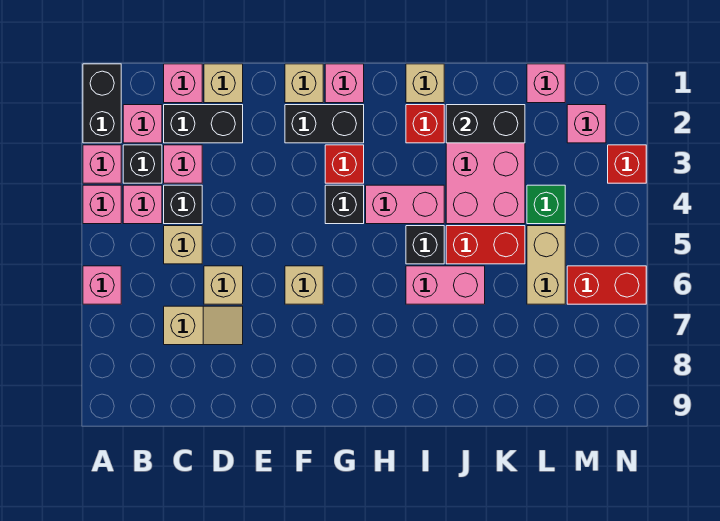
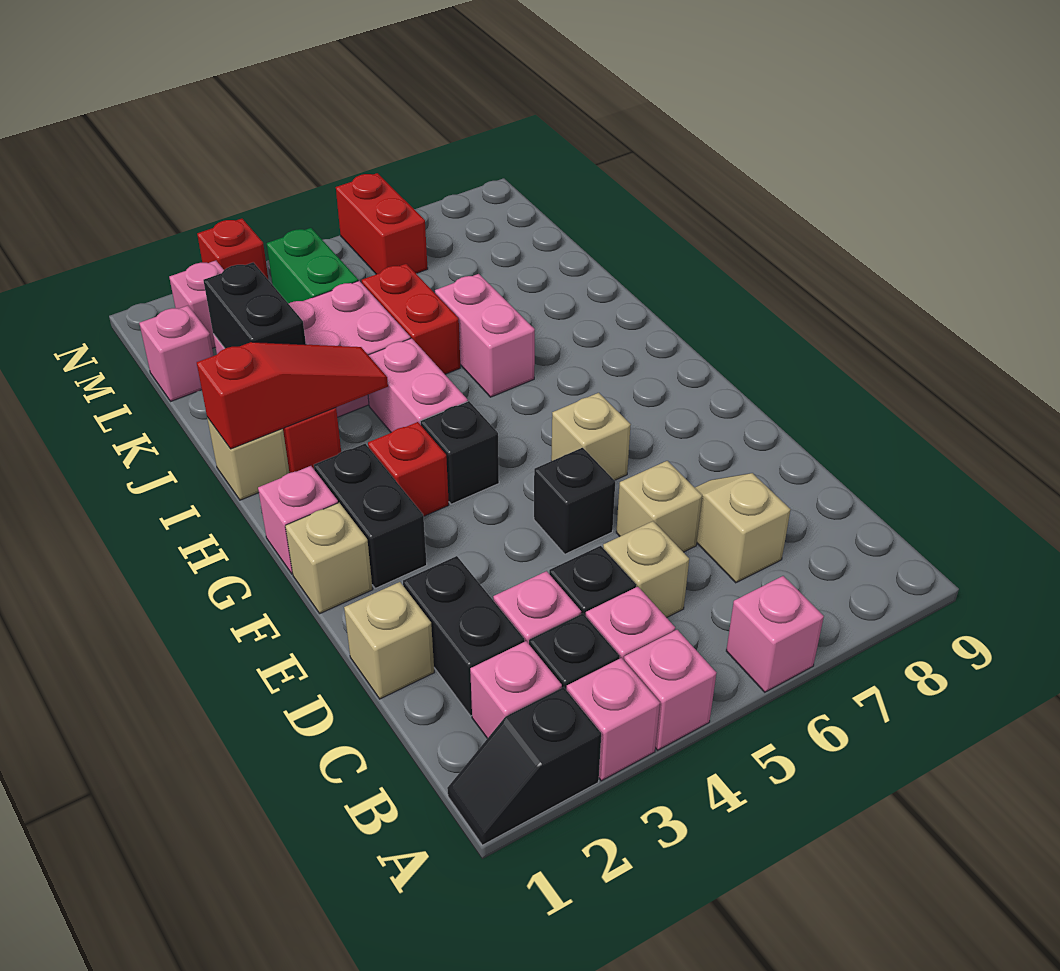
black 1x2 brick [83,64,121,143] -> black 1x2 slope [447,687,601,845]
pink 1x1 brick [164,64,202,103] -> none
none -> red 1x3 slope [197,342,388,449]
black 1x1 brick [406,226,444,264] -> black 1x1 brick moved to [534,448,615,554]
green 1x1 brick [527,185,565,224] -> green 1x2 brick [267,228,358,304]
tan 1x2 brick [527,226,565,304] -> none

